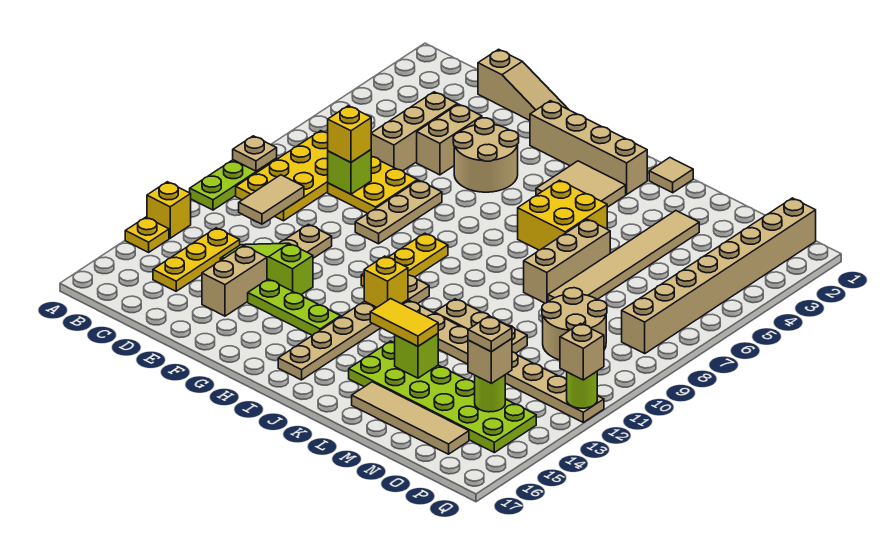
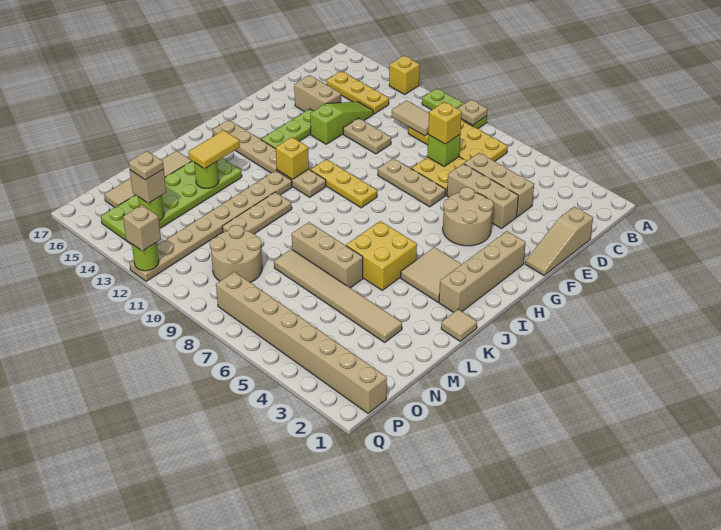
yellow 1x1 plate [125,217,169,252] -> none
tan 1x2 brick [417,104,482,175] -> tan 1x3 brick [447,164,519,228]
lime 1x1 brick [395,334,438,378] -> lime 1x1 round brick [194,162,219,188]

